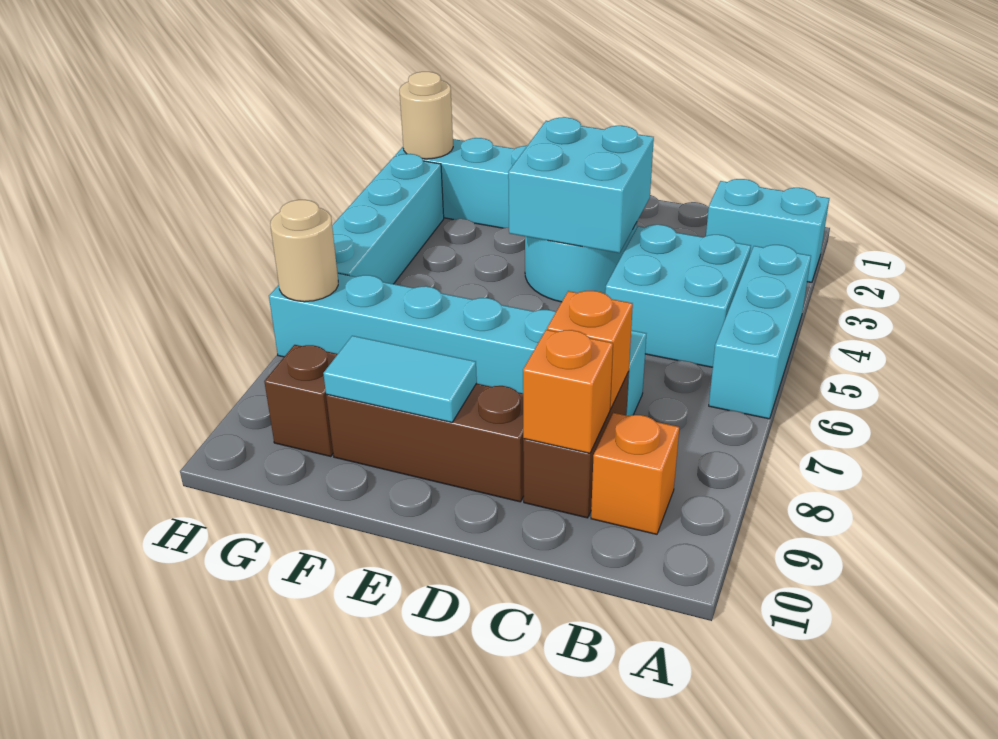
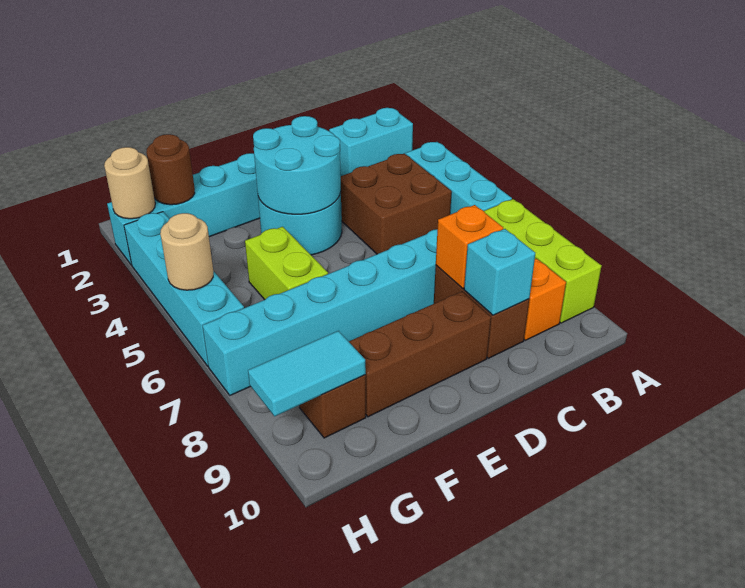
none -> lime 1x3 brick [484,199,601,323]
cyan 2x2 brick [605,225,751,367] -> brown 2x2 brick [341,154,452,254]
orange 1x1 brick [523,330,613,453] -> cyan 1x1 brick [464,229,535,315]
cyan 2x2 brick [508,117,654,253] -> cyan 2x2 round brick [253,116,341,214]
cyan 1x2 tile [323,336,477,422] -> cyan 1x2 tile moved to [248,331,366,417]
none -> lime 1x2 brick [245,227,328,300]
none -> brown 1x1 round brick [146,134,195,205]
tan 1x1 round brick [270,200,338,302] -> tan 1x1 round brick moved to [160,213,213,290]

